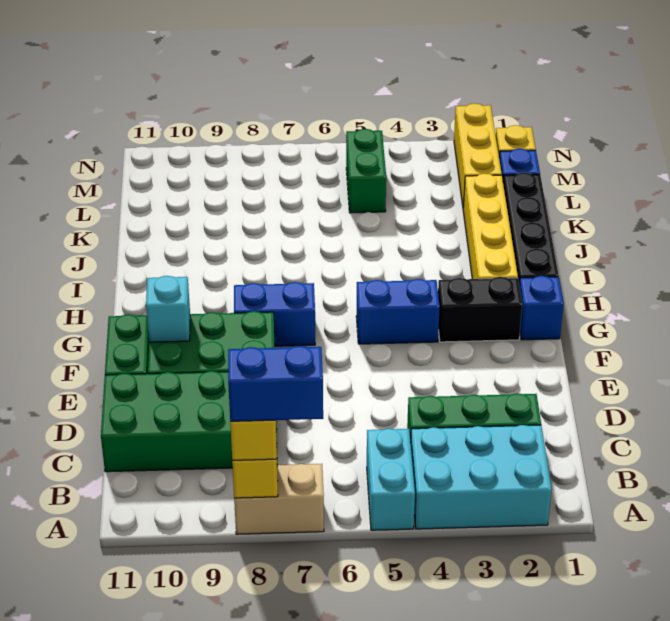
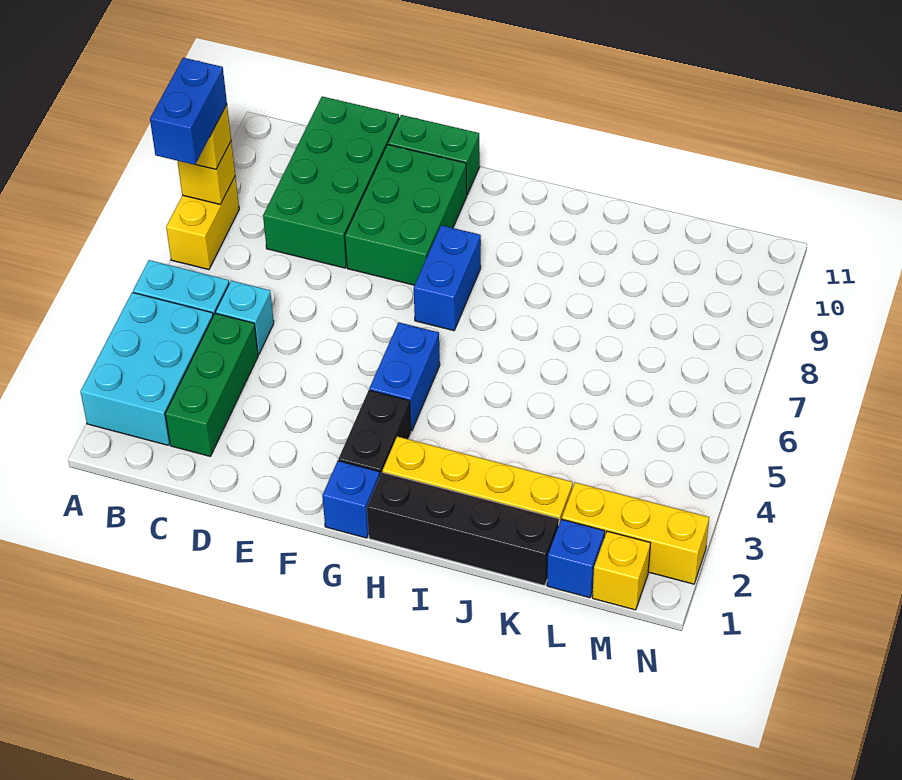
tan 1x2 brick [234,464,324,534] -> yellow 1x2 brick [166,176,239,270]
cyan 1x1 brick [146,276,190,342] -> cyan 1x1 brick moved to [216,281,274,354]
green 1x2 brick [346,129,386,213] -> none

